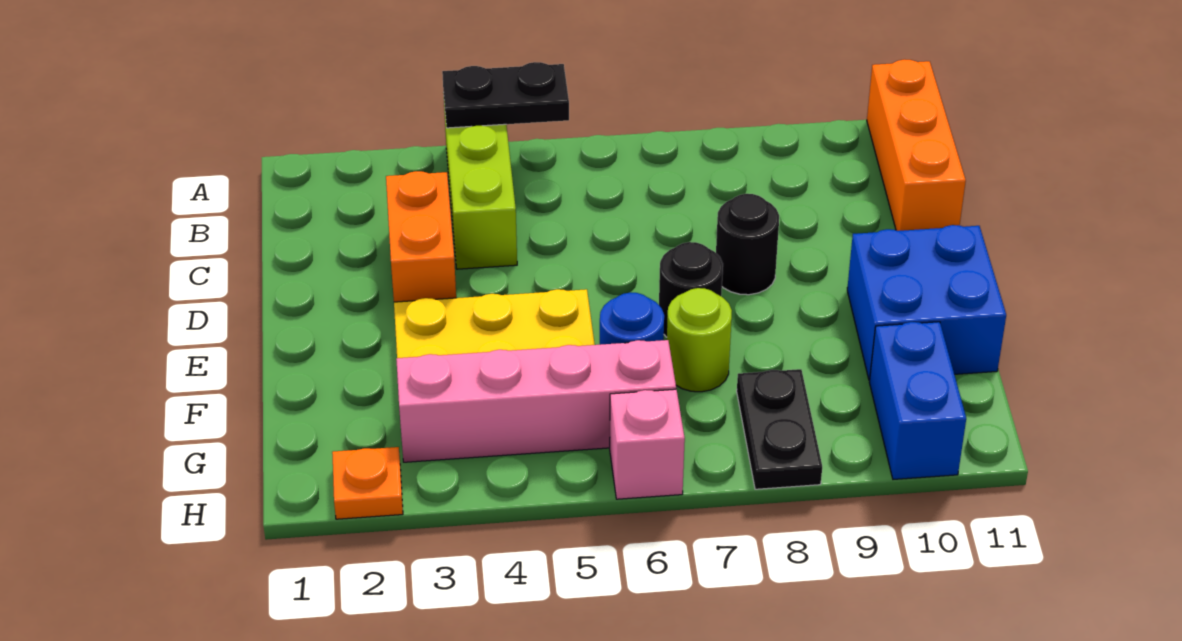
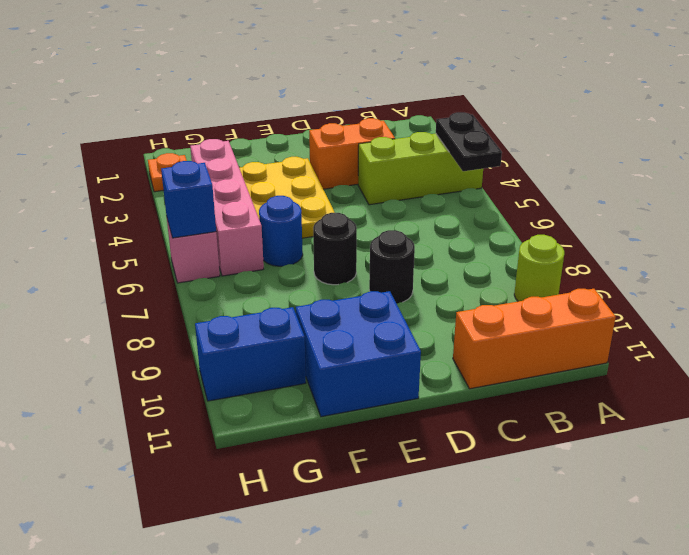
lime 1x1 round brick [667,288,732,392] -> lime 1x1 round brick moved to [514,235,564,301]
black 1x2 plate [737,369,822,489] -> none
none -> blue 1x1 brick [161,161,216,238]

